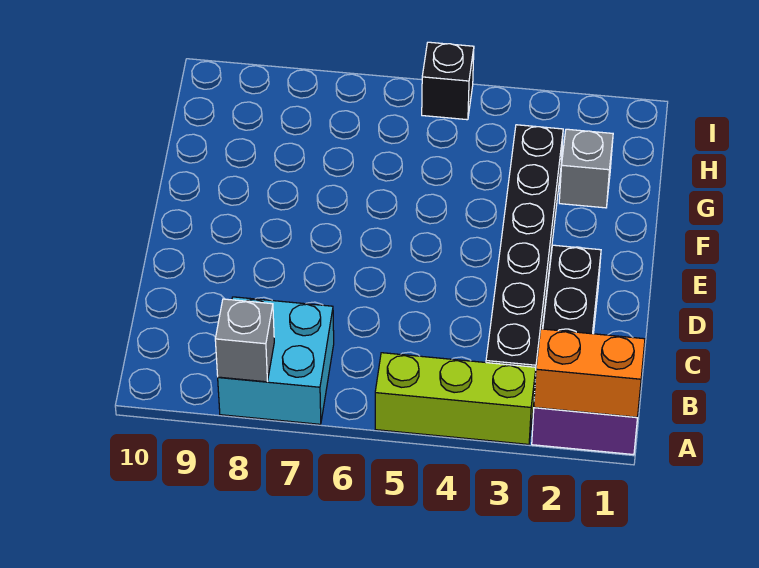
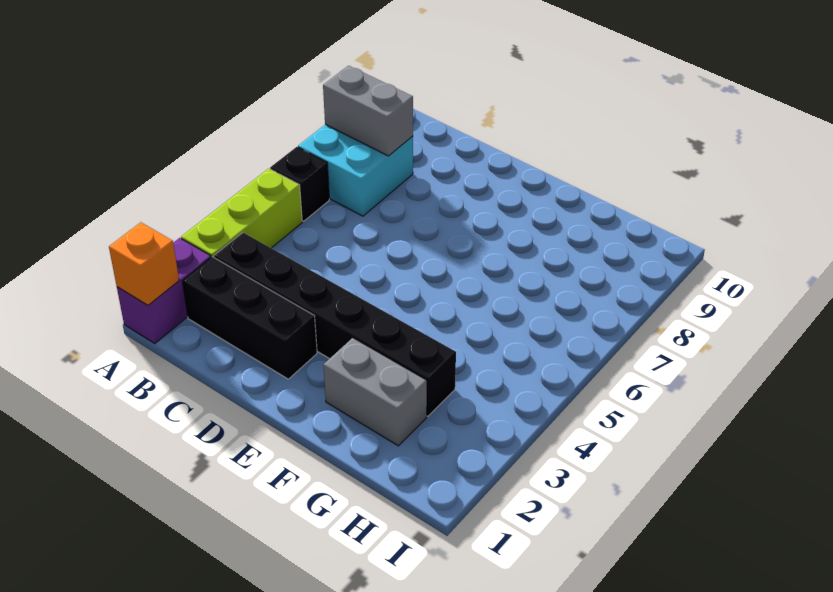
orange 1x2 brick [534,329,645,417] -> orange 1x1 brick [109,222,179,305]
grey 1x1 brick [215,299,274,382] -> grey 1x2 brick [323,66,413,156]
grey 1x1 brick [559,129,613,208] -> grey 1x2 brick [324,338,427,446]
black 1x1 brick [422,42,474,120] -> black 1x1 brick moved to [270,147,329,221]

